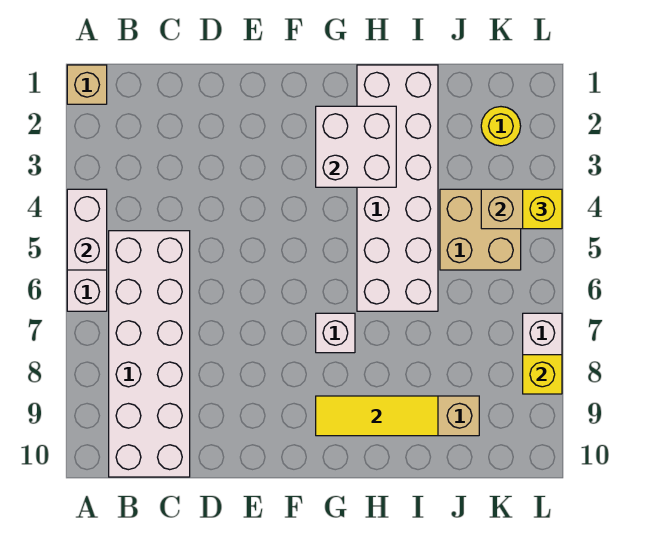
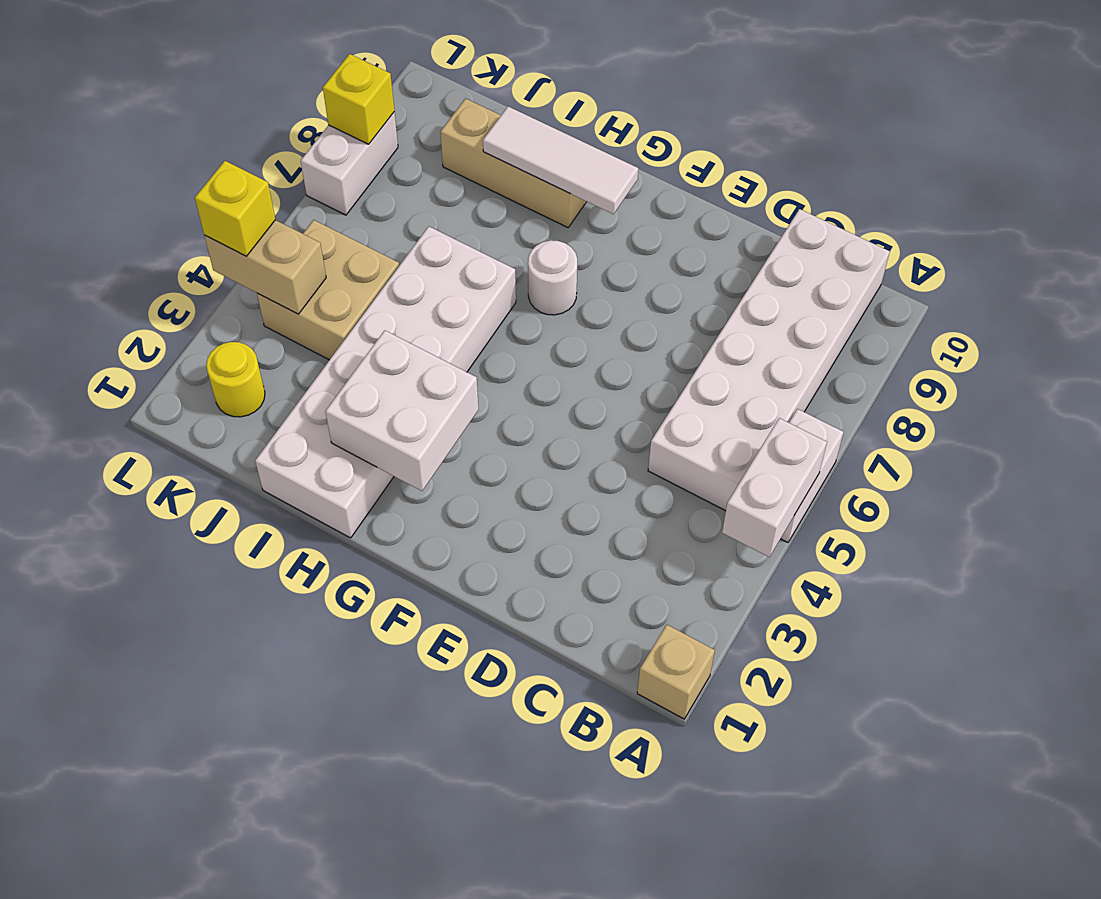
white 1x1 brick [316,313,355,353] -> white 1x1 round brick [528,240,577,315]
yellow 1x3 tile [316,396,438,436] -> white 1x3 tile [483,107,638,214]

